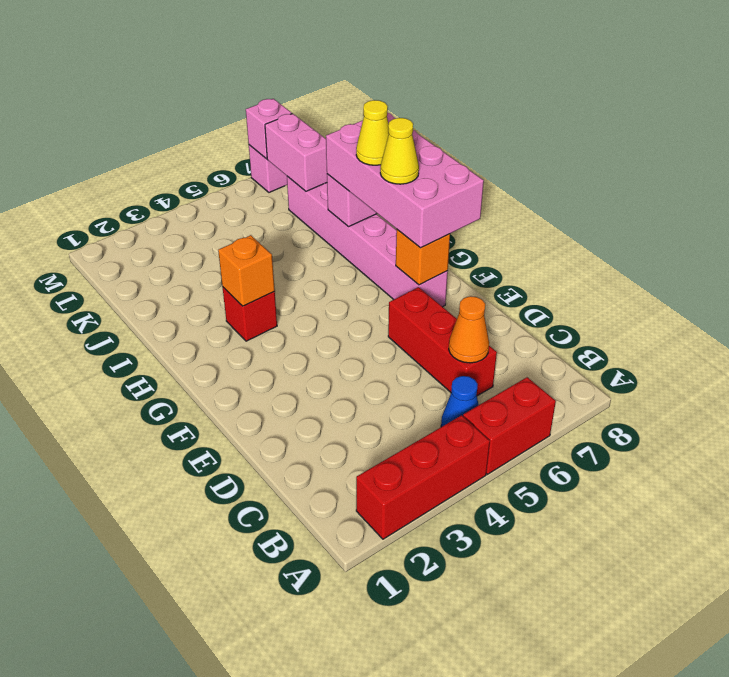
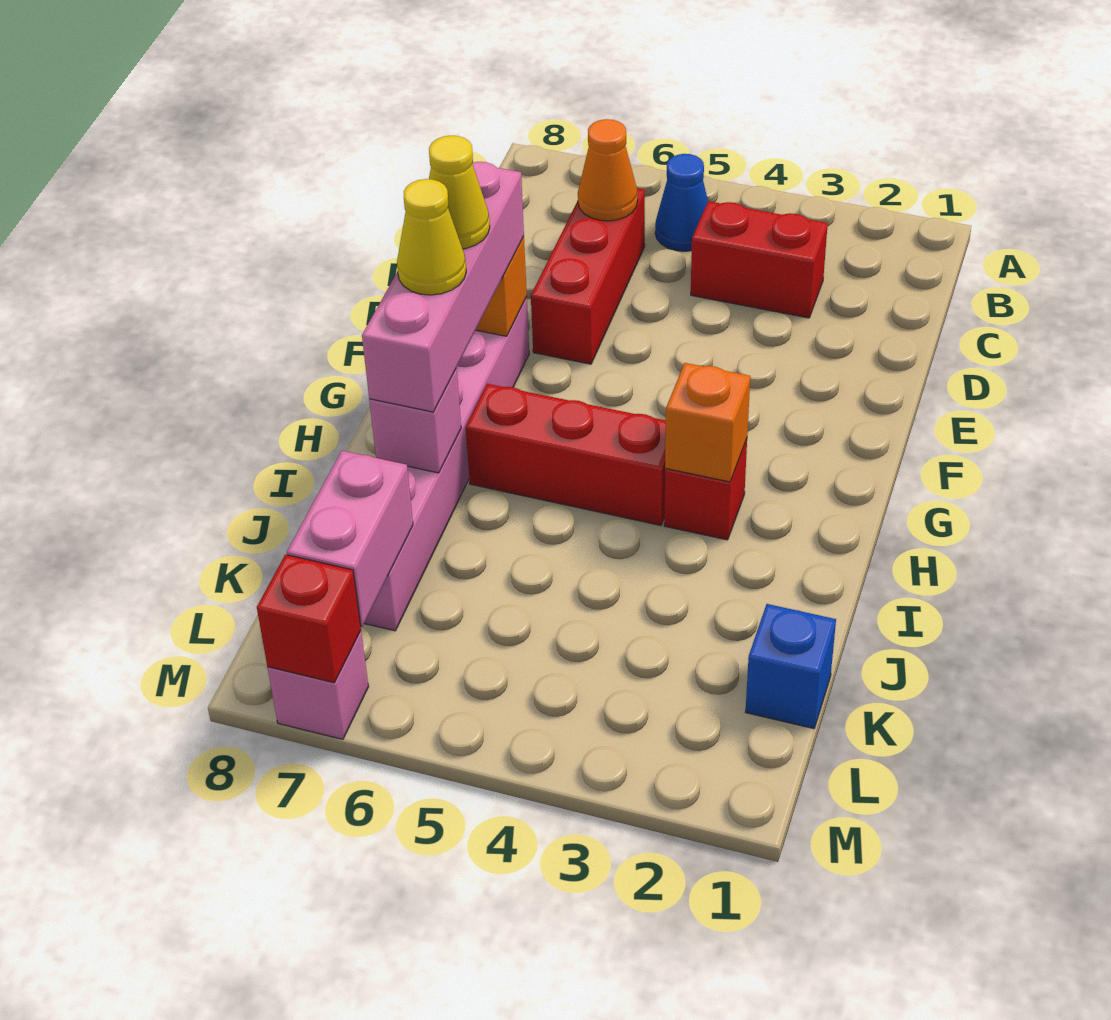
red 1x3 brick [356,415,490,539] -> red 1x3 brick moved to [466,384,666,525]
red 1x2 brick [463,377,556,474] -> red 1x2 brick moved to [691,201,828,318]
pink 2x4 brick [326,112,484,248] -> pink 1x4 brick [362,162,524,412]
none -> blue 1x1 brick [746,604,836,729]
pink 1x1 brick [246,99,292,159] -> red 1x1 brick [257,555,361,683]

